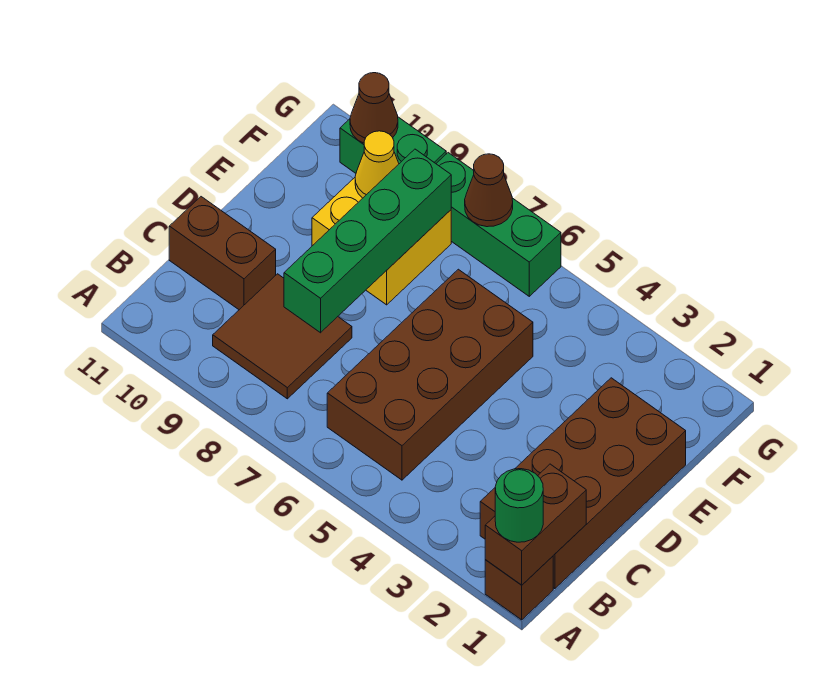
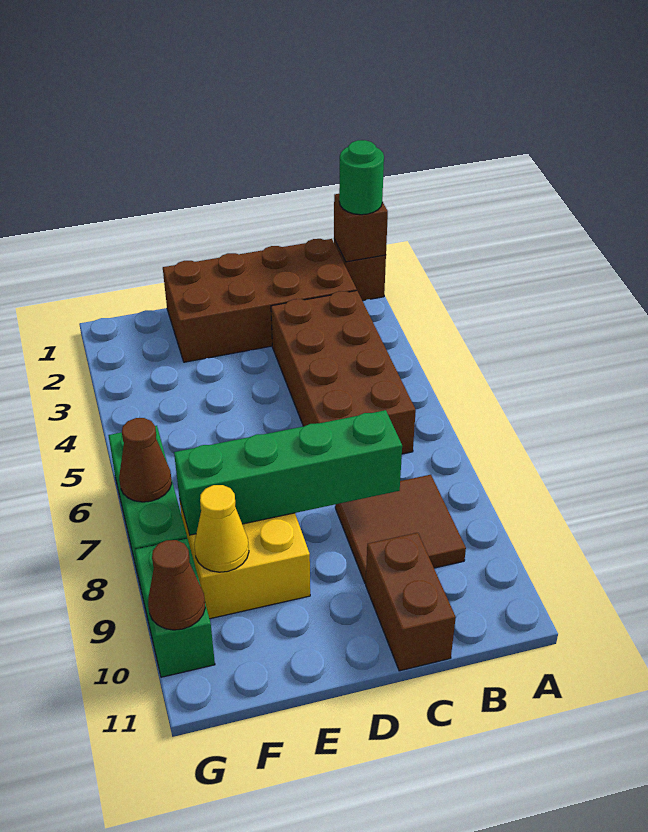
brown 1x2 brick [485,464,586,585] -> brown 1x1 brick [334,194,388,262]
brown 2x4 brick [327,269,533,480] -> brown 2x4 brick turned to [271,291,416,454]

